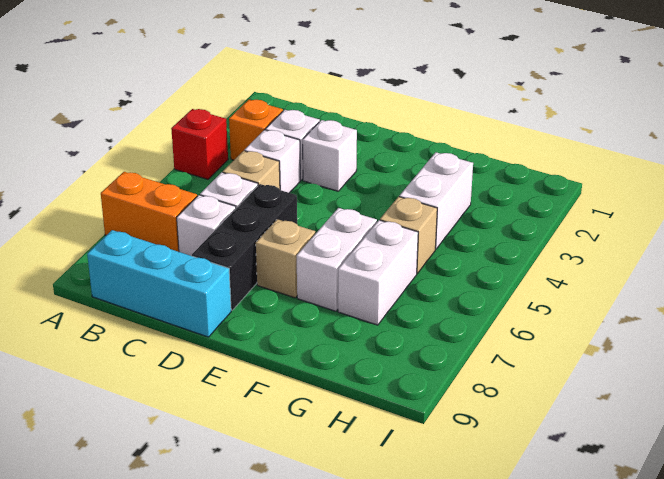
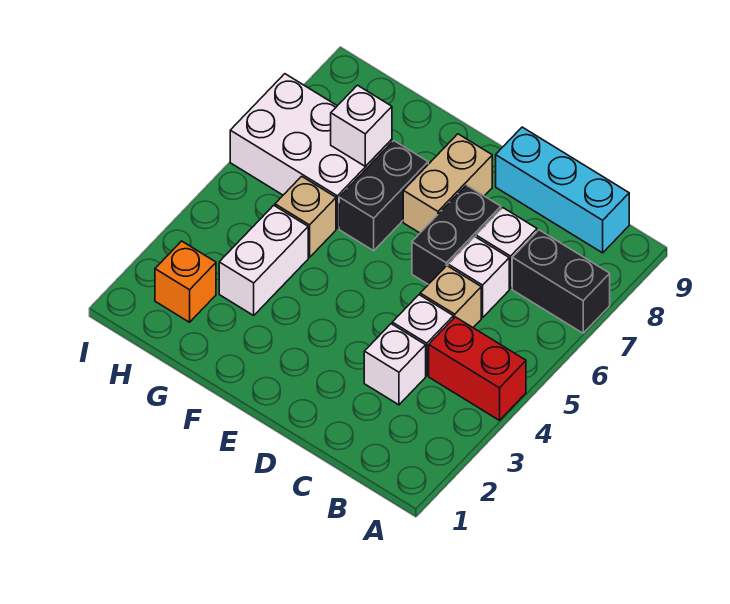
red 1x1 brick [171,109,228,179] -> red 1x2 brick [429,317,526,420]
orange 1x2 brick [101,172,197,252] -> black 1x2 brick [512,230,610,333]
orange 1x1 brick [229,100,283,160] -> orange 1x1 brick moved to [155,241,216,322]
white 1x1 brick [303,120,357,191] -> white 1x1 brick moved to [331,85,392,167]
black 1x3 brick [192,184,297,310] -> black 1x2 brick [412,185,501,284]
tan 1x1 brick [256,219,315,298] -> tan 1x2 brick [403,134,492,233]
white 1x2 brick [297,208,377,311] -> black 1x2 brick [339,141,428,251]
white 1x2 brick [338,220,418,325] -> white 2x3 brick [230,74,392,228]

